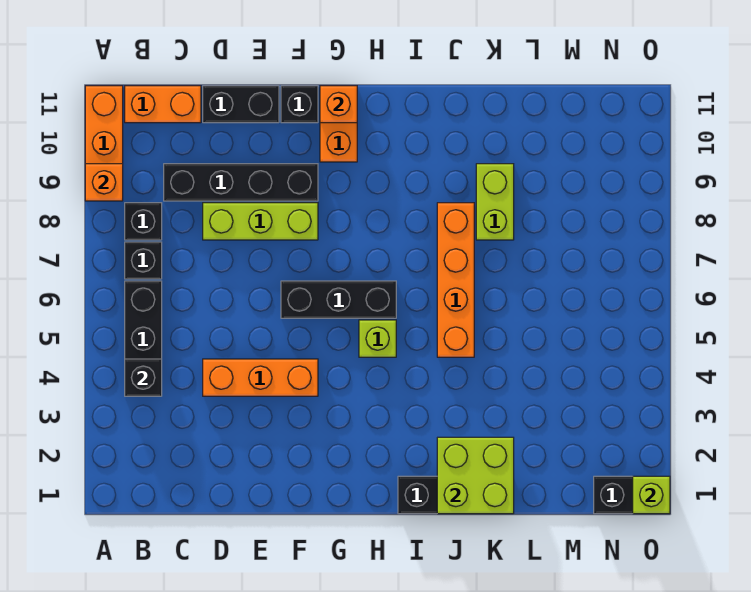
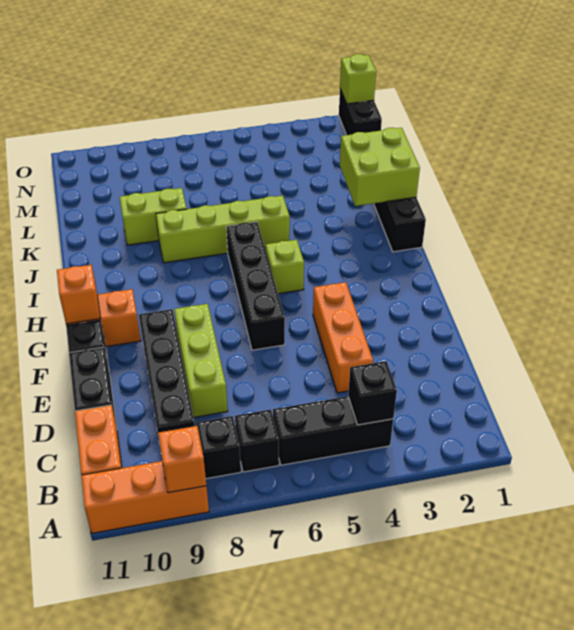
black 1x3 brick [281,281,396,318] -> black 1x4 brick [226,222,285,350]
orange 1x4 brick [437,203,474,357] -> lime 1x4 brick [156,196,290,263]

